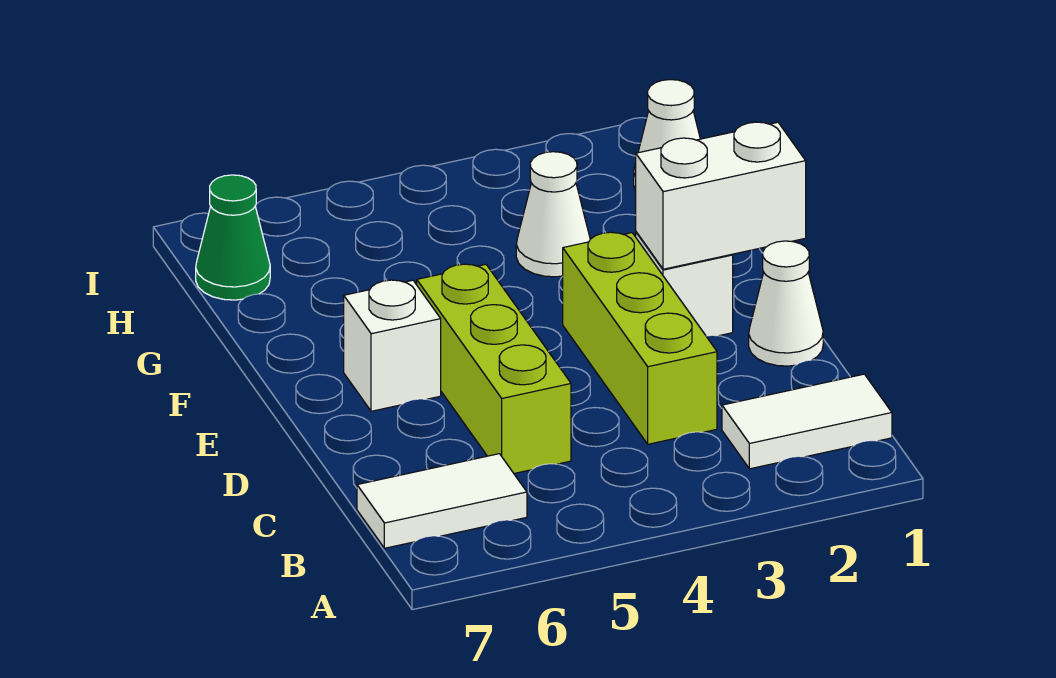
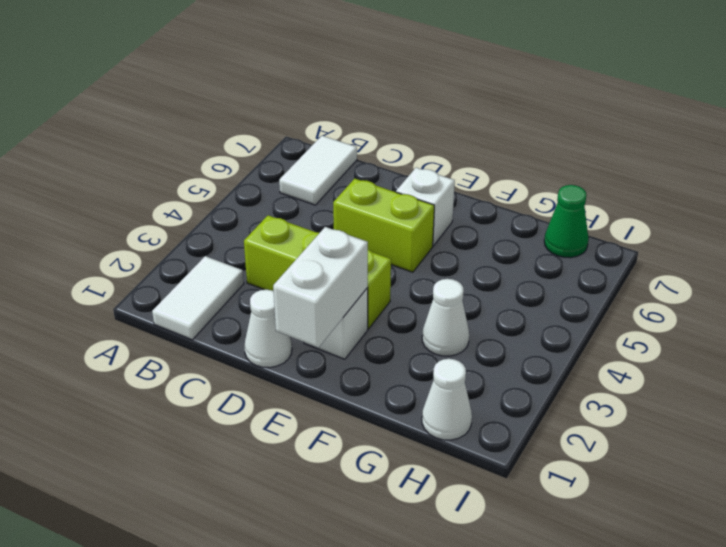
lime 1x3 brick [417,264,571,473] -> lime 1x2 brick [333,179,434,272]

